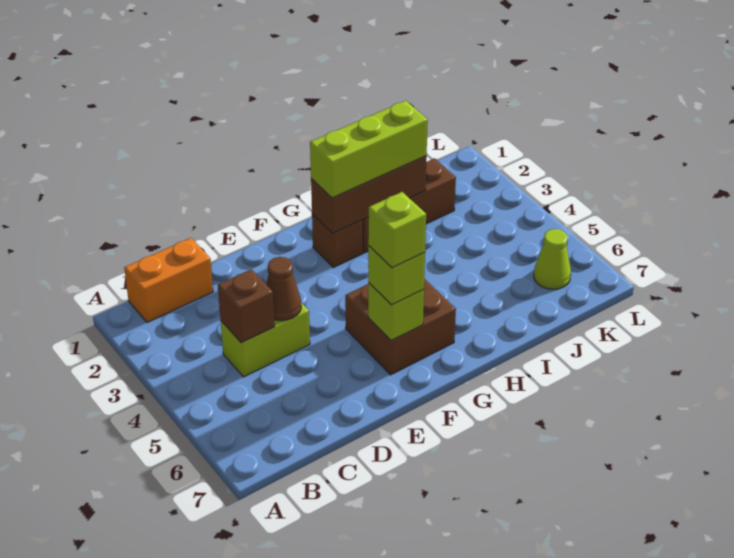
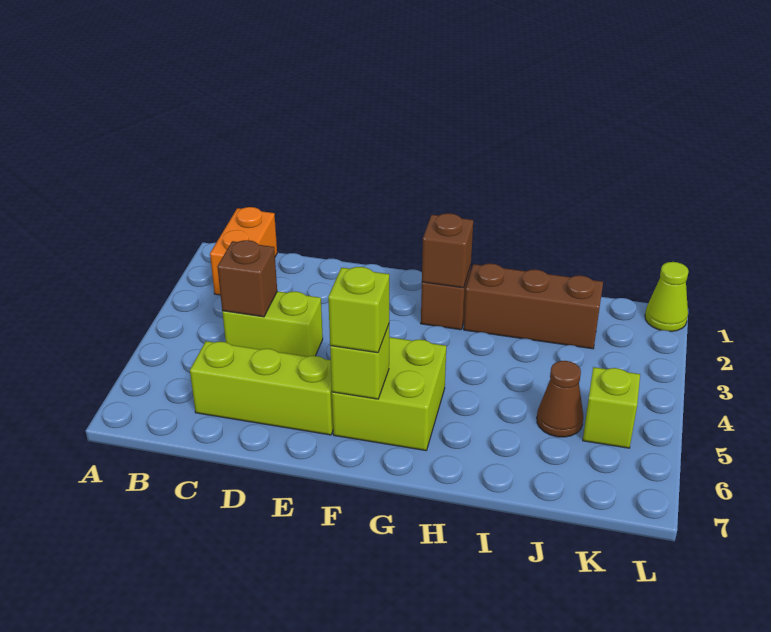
orange 1x2 brick [124,238,213,323] -> orange 1x2 brick turned to [210,207,277,295]
brown 1x1 cone [266,257,301,321] -> brown 1x1 cone moved to [537,361,583,437]
brown 2x2 brick [345,279,456,375] -> lime 2x2 brick [332,337,446,451]
lime 1x1 brick [368,192,426,268] -> lime 1x1 brick moved to [583,367,640,448]
brown 1x3 brick [311,156,427,233] -> brown 1x1 brick [422,213,473,288]
lime 1x3 brick [310,101,428,198] -> lime 1x3 brick moved to [190,341,333,435]
lime 1x1 cone [534,229,571,289] -> lime 1x1 cone moved to [645,262,689,331]

